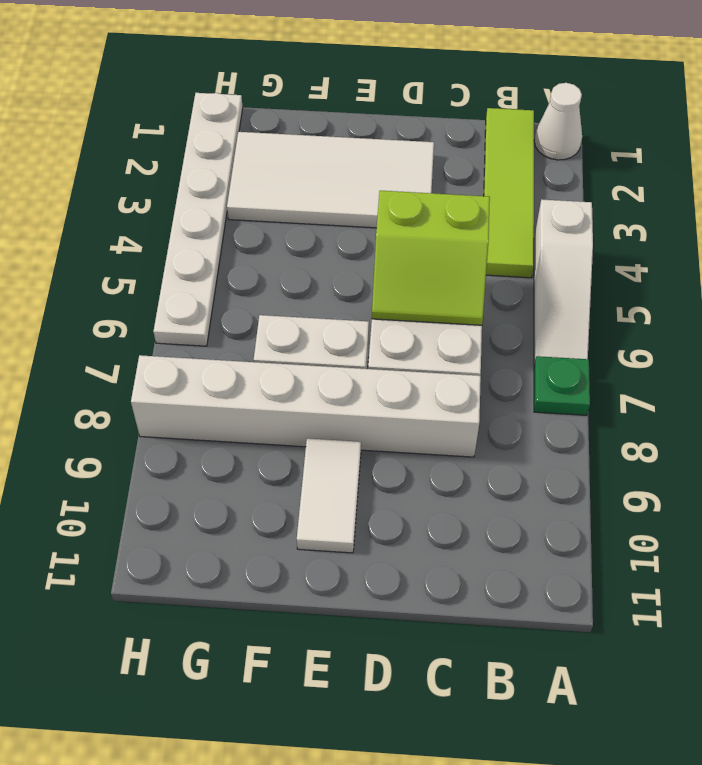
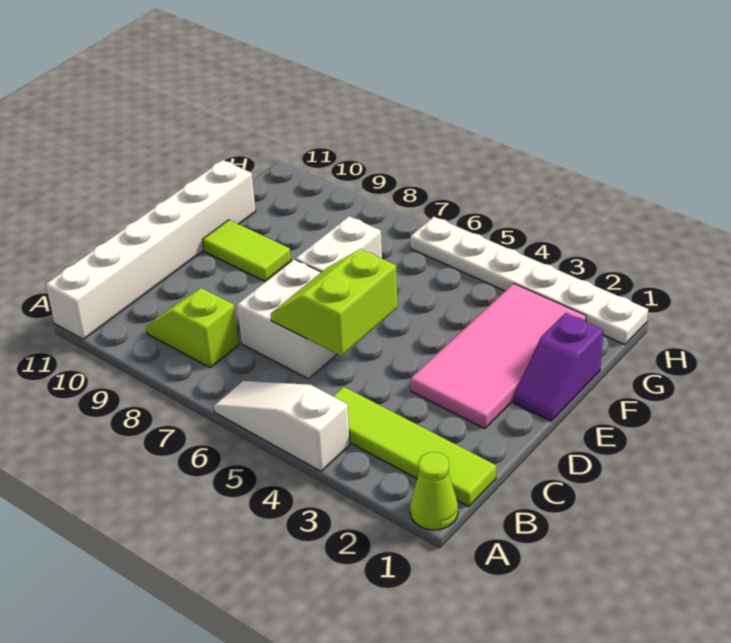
white 1x1 cone [534,83,582,160] -> lime 1x1 cone [410,452,458,530]
green 1x1 plate [534,356,590,415] -> none
none -> lime 1x2 slope [146,288,239,368]
white 1x6 brick [131,355,481,457] -> white 1x6 brick moved to [46,160,256,339]
white 2x4 tile [227,132,434,228] -> pink 2x4 tile [410,283,586,429]
none -> purple 1x2 slope [514,313,604,421]
white 1x2 tile [297,438,361,553] -> lime 1x2 tile [203,220,291,281]

